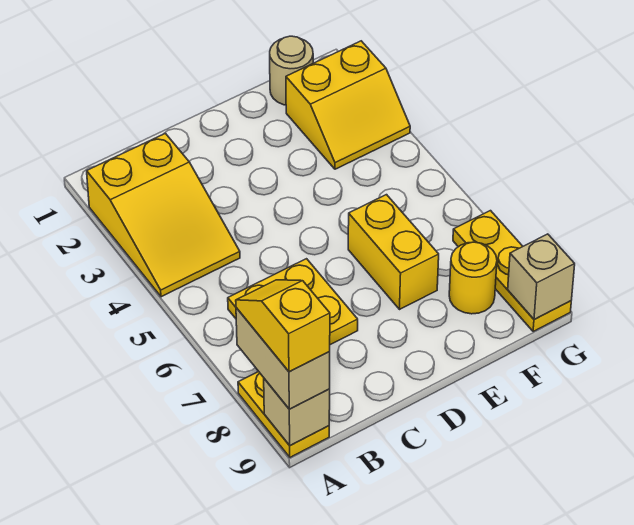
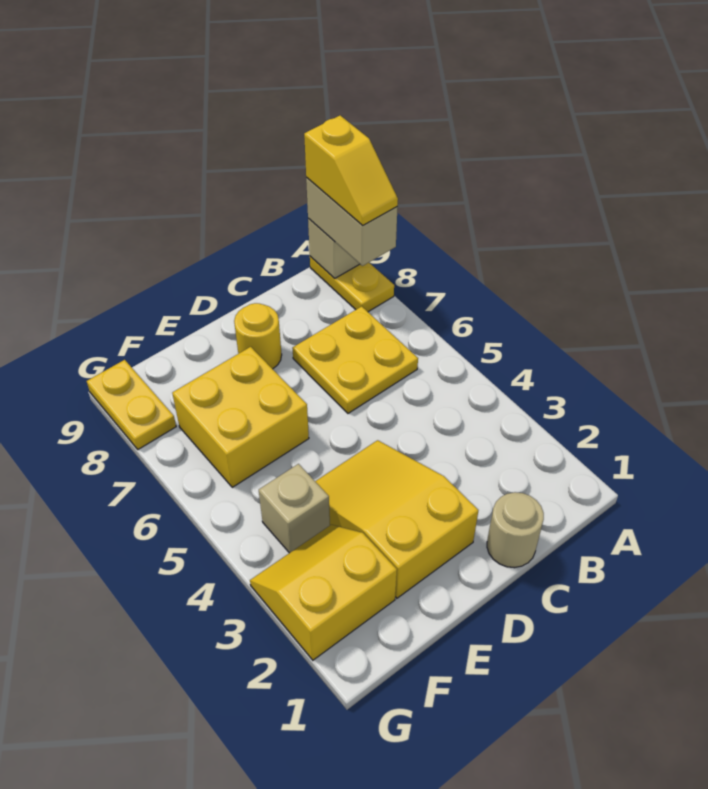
yellow 2x3 slope [87,133,240,297] -> yellow 2x3 slope moved to [315,440,478,598]
yellow 1x2 brick [348,195,439,309] -> yellow 2x2 brick [172,347,309,487]
tan 1x1 round brick [270,36,313,105] -> tan 1x1 round brick moved to [487,492,544,568]
yellow 1x1 round brick [449,242,497,314] -> yellow 1x1 round brick moved to [234,303,282,369]
yellow 1x3 plate [453,211,571,332] -> yellow 1x2 plate [87,360,176,449]
tan 1x1 brick [508,234,575,320] -> tan 1x1 brick moved to [259,464,330,553]

